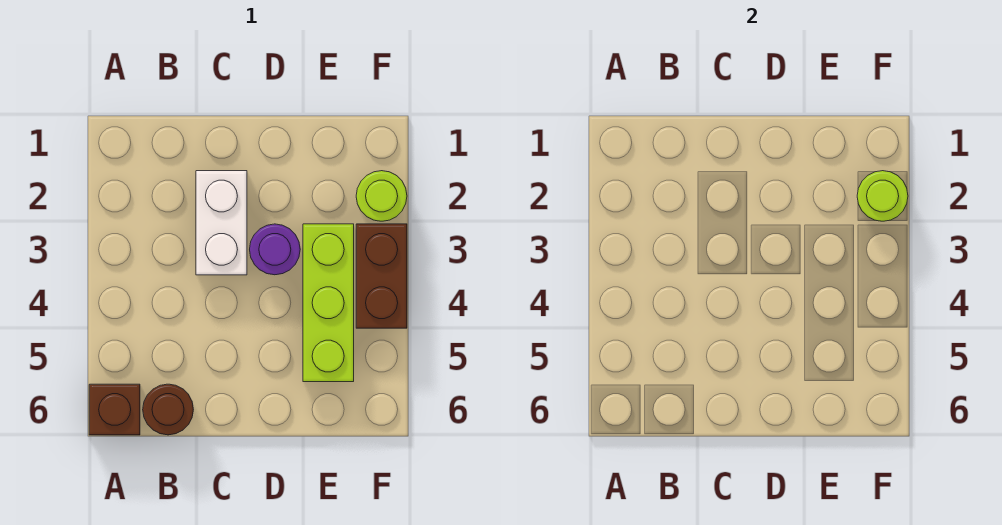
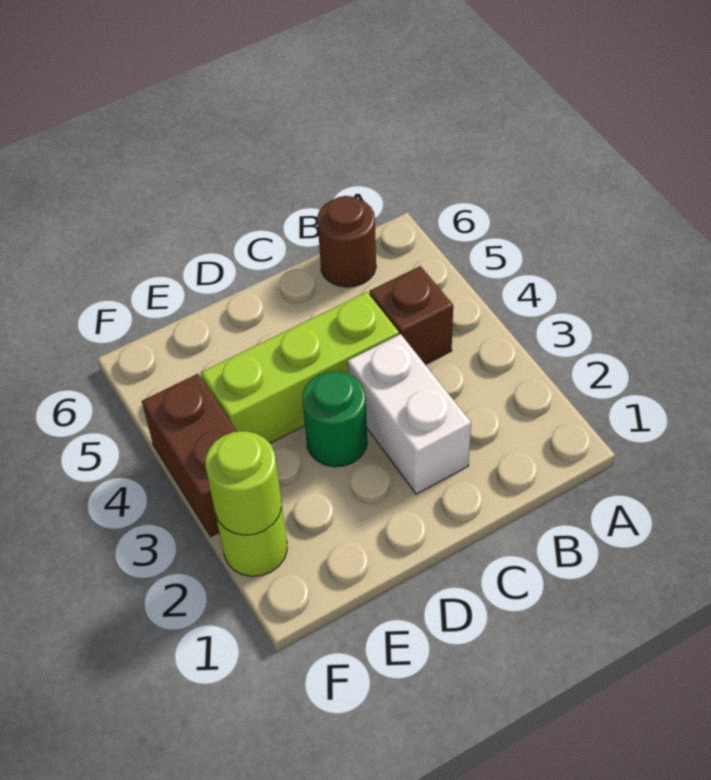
brown 1x1 brick [89,384,140,435] -> brown 1x1 brick moved to [370,266,453,364]
purple 1x1 round brick [250,224,300,275] -> green 1x1 round brick [302,371,367,467]
lime 1x3 brick [303,224,354,382] -> lime 1x3 brick turned to [201,292,399,443]

